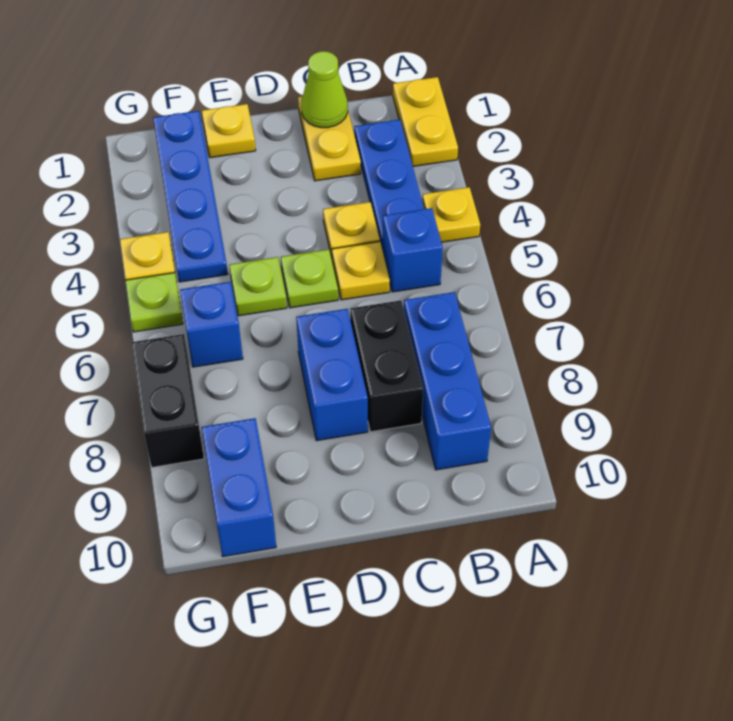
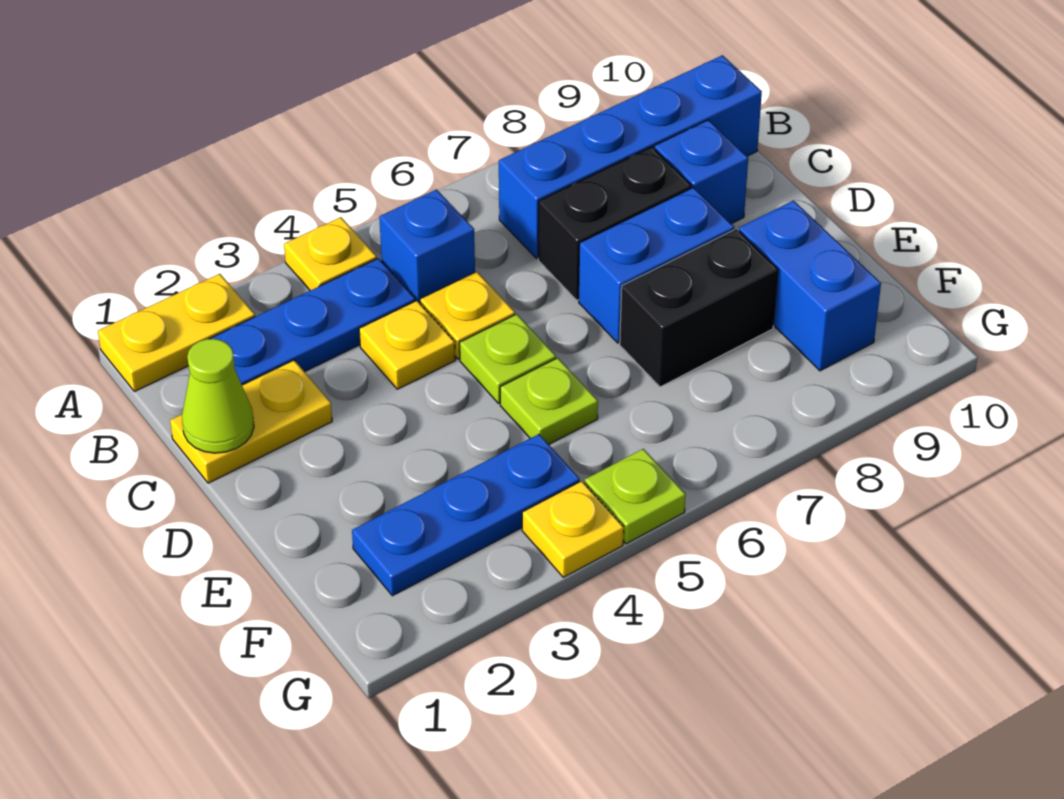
blue 1x3 brick [404,292,491,470] -> blue 1x4 brick [499,55,762,258]
yellow 1x1 plate [202,104,256,158] -> none
blue 1x4 plate [153,111,228,282] -> blue 1x3 plate [352,434,580,596]
blue 1x1 brick [180,282,243,367] -> blue 1x1 brick moved to [654,120,748,224]
blue 1x2 brick [202,418,276,557] -> blue 1x2 brick turned to [739,201,881,371]
black 1x2 brick [132,334,204,467] -> black 1x2 brick moved to [620,229,778,387]

